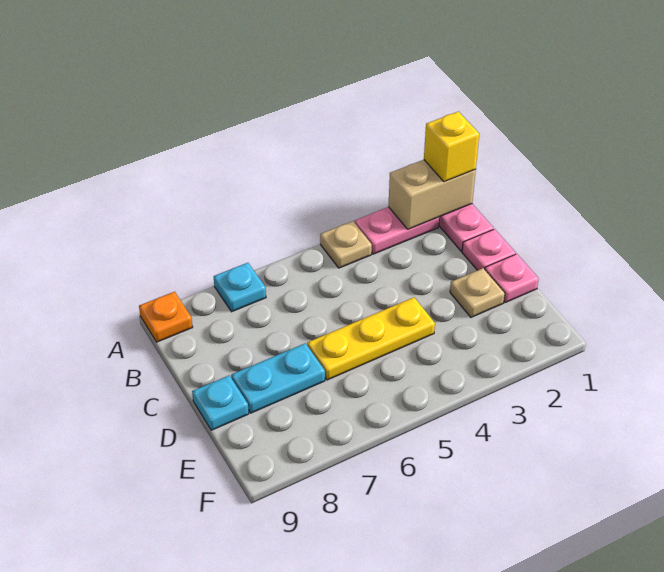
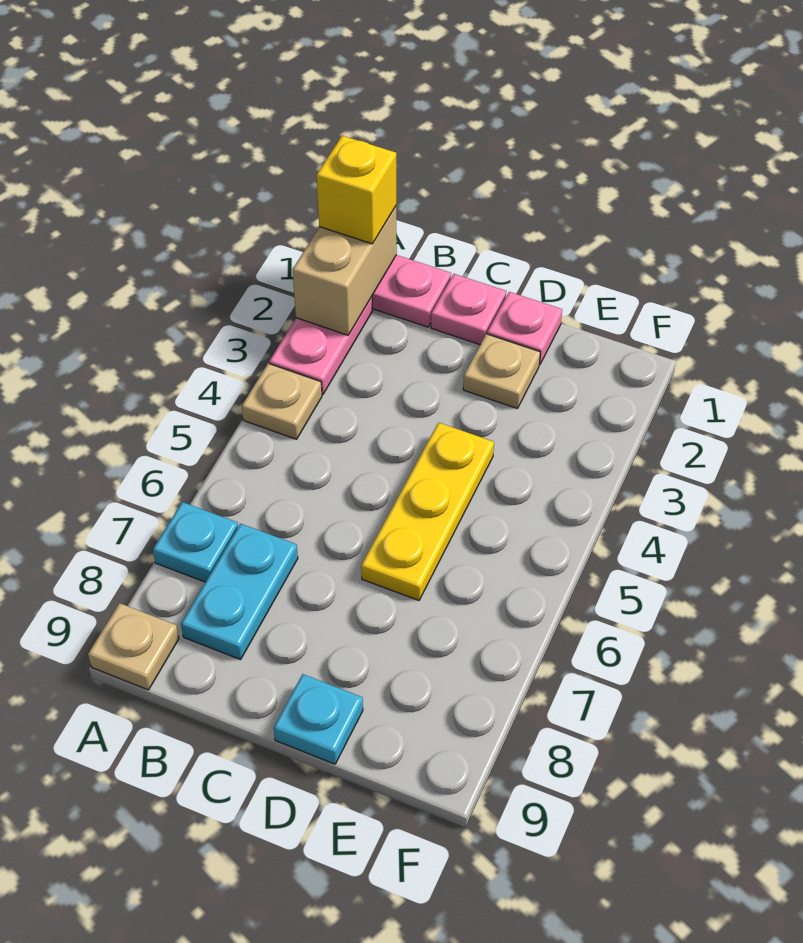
orange 1x1 plate [139,292,193,342] -> tan 1x1 plate [88,603,179,690]
cyan 1x2 plate [231,343,325,413] -> cyan 1x2 plate moved to [181,524,298,660]

